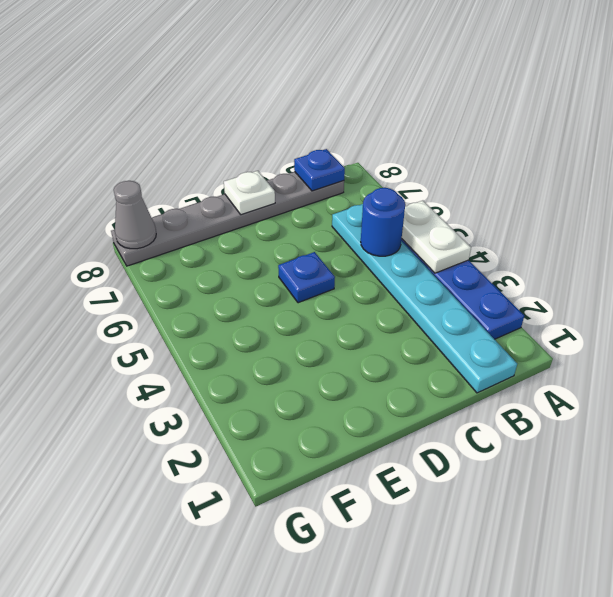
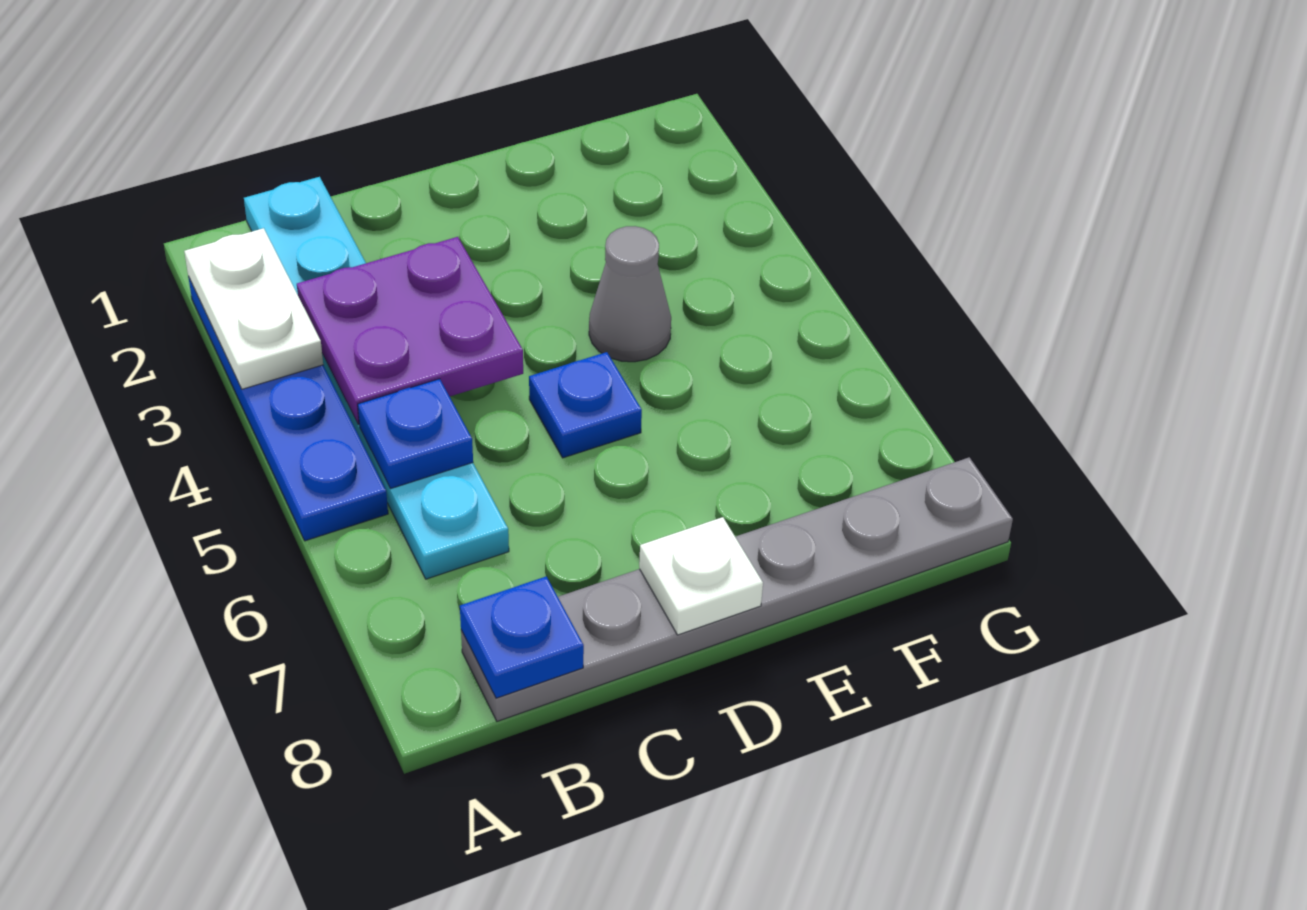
white 1x2 plate [402,201,471,273] -> white 1x2 plate moved to [184,228,323,389]
none -> purple 2x2 plate [297,237,523,425]
blue 1x1 round brick [361,188,405,256] -> blue 1x1 plate [358,379,473,489]
grey 1x1 cone [114,181,156,249] -> grey 1x1 cone moved to [589,226,671,362]

